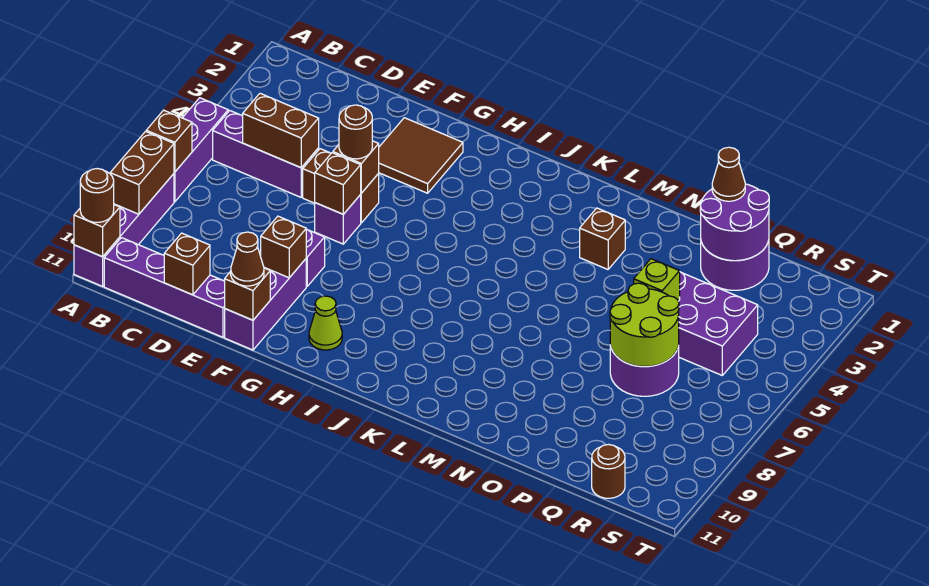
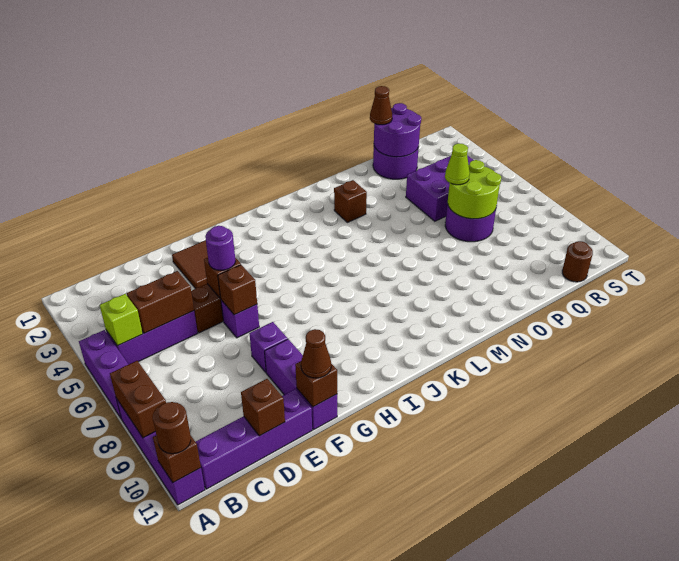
brown 1x1 brick [146,110,192,172] -> none
brown 1x1 round brick [339,105,372,159] -> purple 1x1 round brick [205,226,236,270]
brown 1x1 brick [261,216,306,278] -> none
lime 1x1 cone [309,296,342,350] -> lime 1x1 cone moved to [445,143,470,185]
lime 1x1 brick [634,259,680,301] -> lime 1x1 brick moved to [100,294,143,346]

